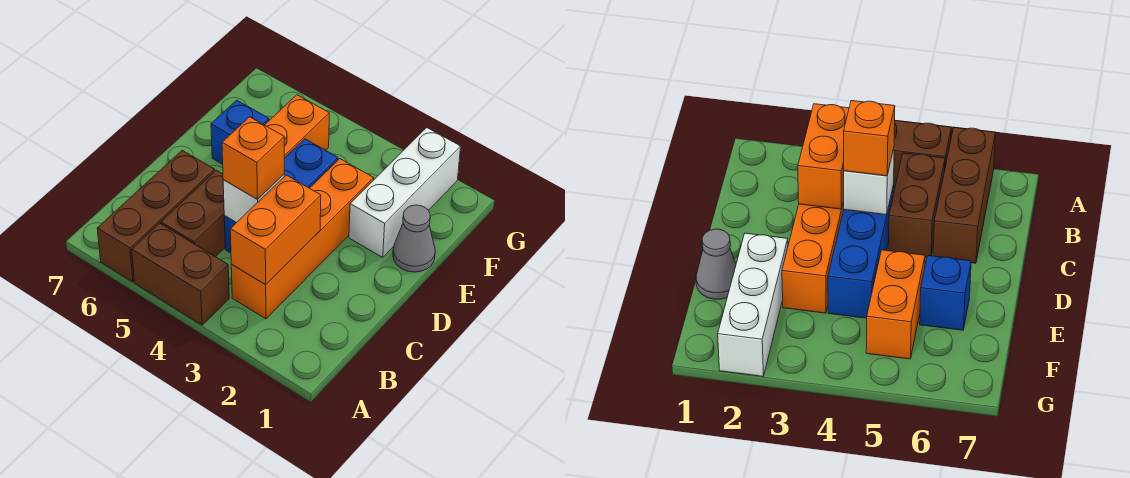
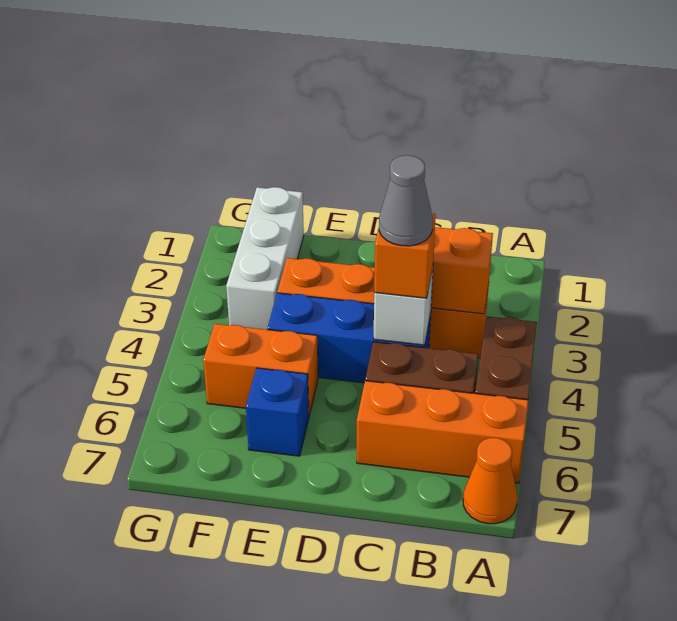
brown 1x3 brick [97,150,215,282] -> orange 1x3 brick [357,381,528,483]
none -> orange 1x1 cone [463,438,517,524]
grey 1x1 cone [393,205,435,272] -> grey 1x1 cone moved to [379,155,433,246]
white 1x3 brick [349,128,461,257] -> white 1x3 brick turned to [226,187,304,330]

